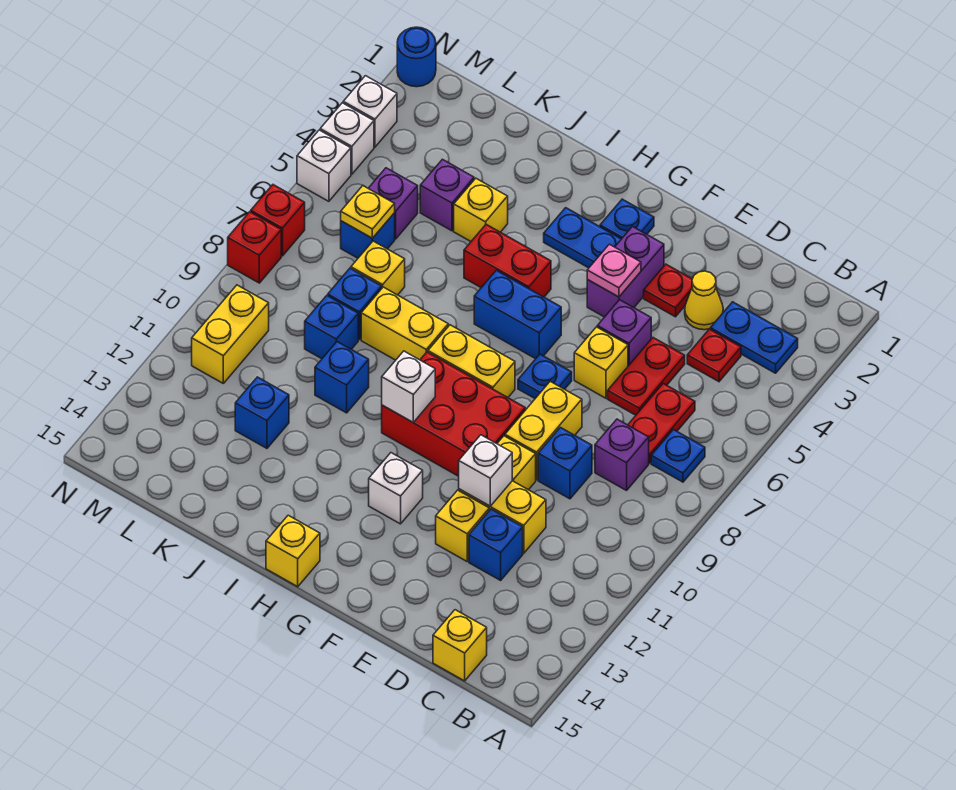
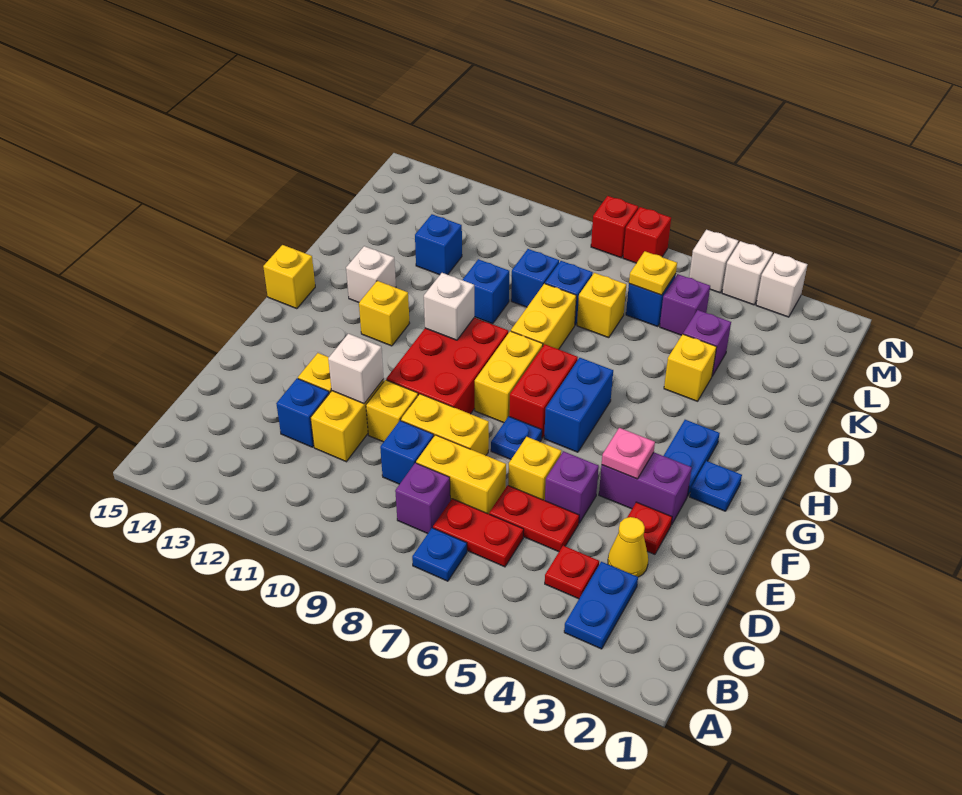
yellow 1x1 brick [433,610,487,681] -> yellow 1x1 brick moved to [359,281,410,346]
white 1x1 brick [369,453,423,524] -> white 1x1 brick moved to [346,246,396,302]
red 1x2 brick [464,224,551,297] -> red 1x2 brick moved to [509,344,578,438]
yellow 1x2 brick [192,285,269,383] -> yellow 1x2 brick moved to [416,435,506,514]
blue 1x1 round brick [397,27,436,87] -> none

